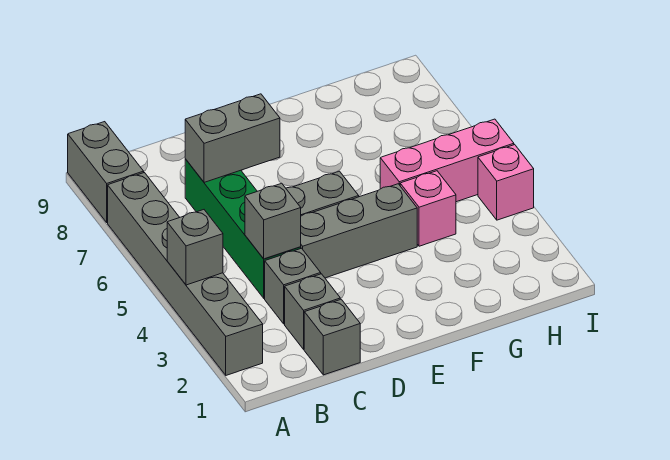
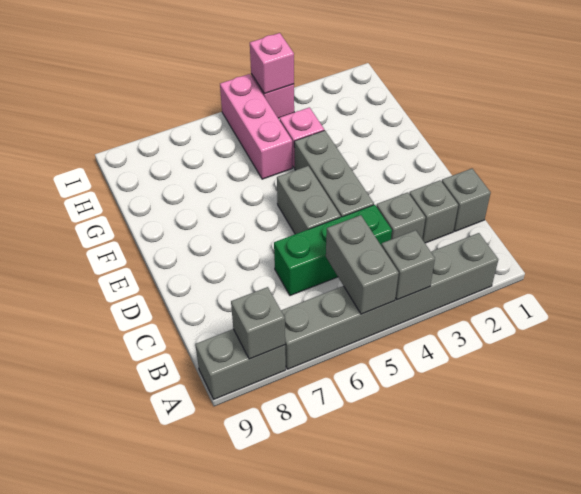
green 1x4 brick [185,159,301,298] -> green 1x3 brick [274,205,392,296]
grey 1x1 brick [245,183,301,259] -> grey 1x1 brick moved to [231,287,285,359]
grey 1x2 brick [185,94,280,182] -> grey 1x2 brick moved to [326,215,399,314]
none -> pink 1x1 brick [250,33,294,94]

